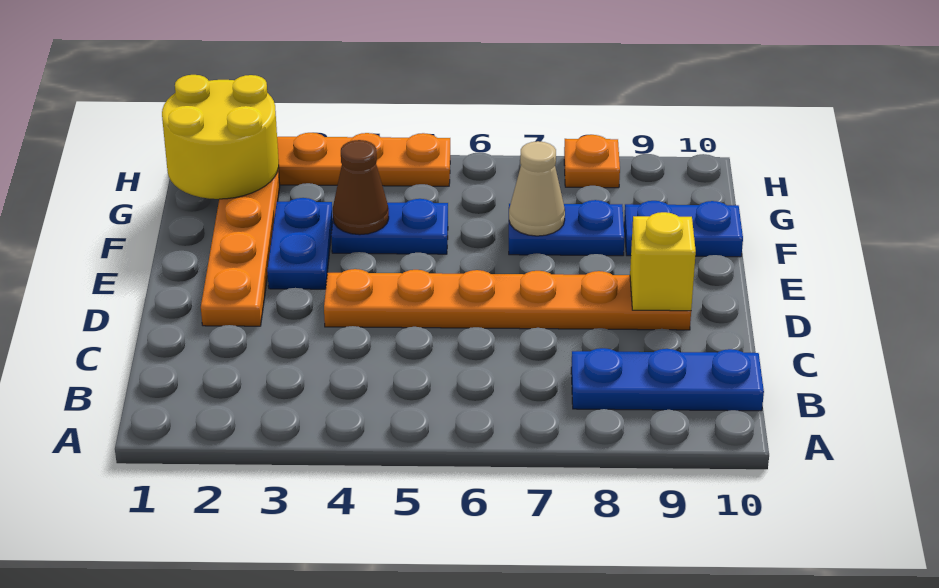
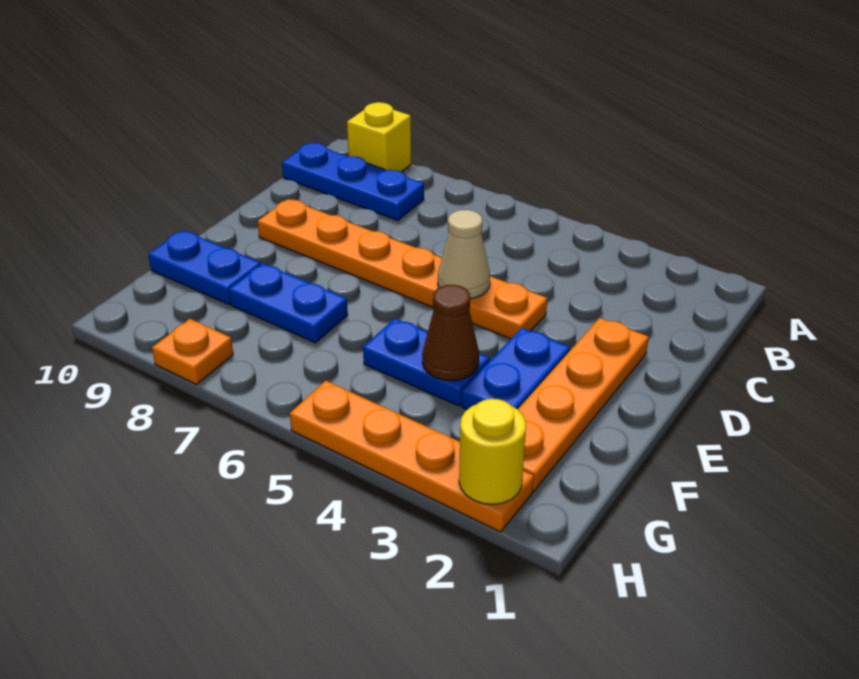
yellow 1x1 brick [630,212,696,311] -> yellow 1x1 brick moved to [347,102,411,172]
tan 1x1 cone [509,141,565,236] -> tan 1x1 cone moved to [438,210,490,299]
yellow 2x2 round brick [162,75,279,199] -> yellow 1x1 round brick [459,399,526,505]

